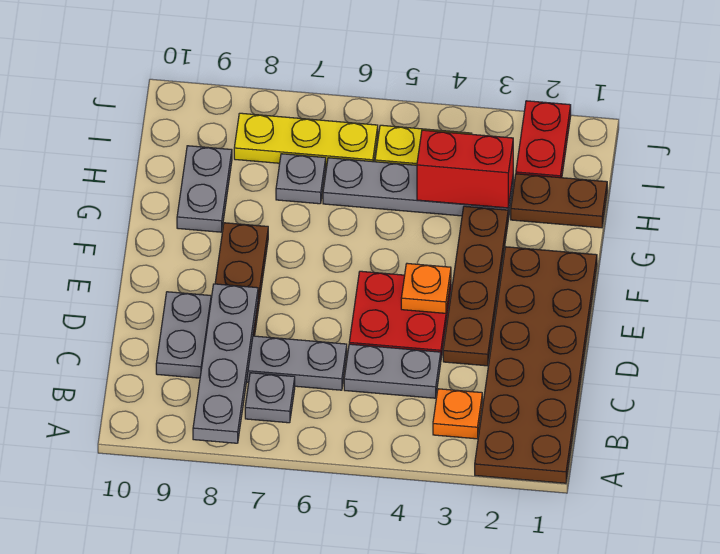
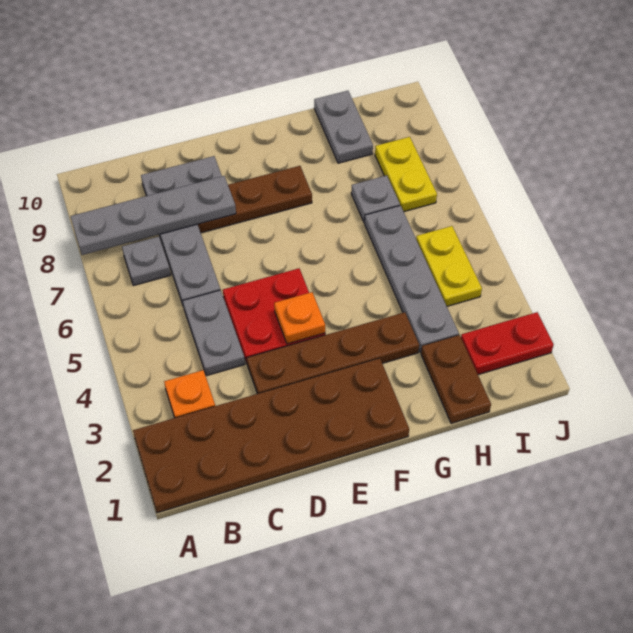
grey 1x2 plate [177,146,232,232] -> grey 1x2 plate turned to [314,91,373,163]
red 1x2 brick [417,130,513,208] -> none
yellow 1x3 plate [234,113,378,167] -> yellow 1x2 plate [375,137,437,212]

